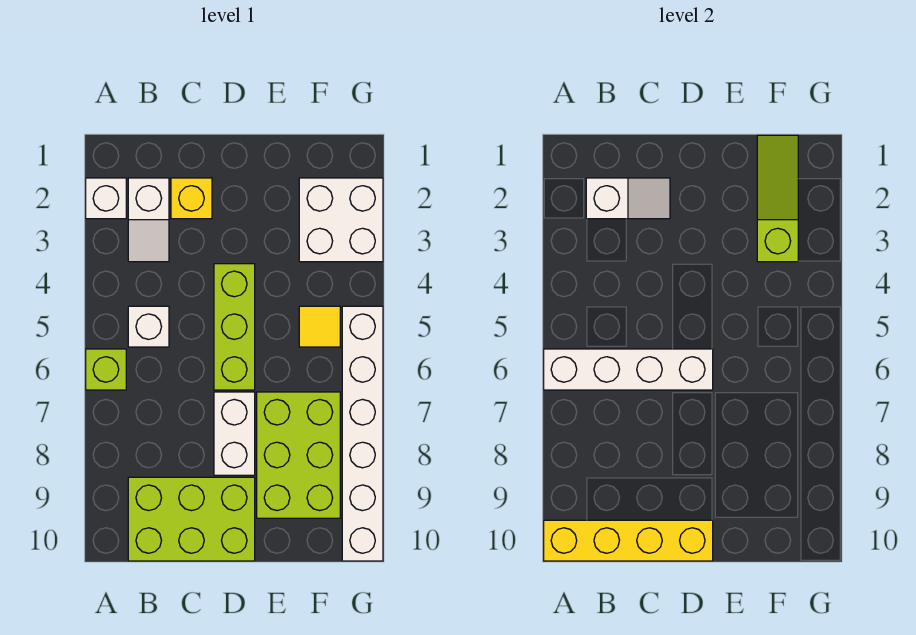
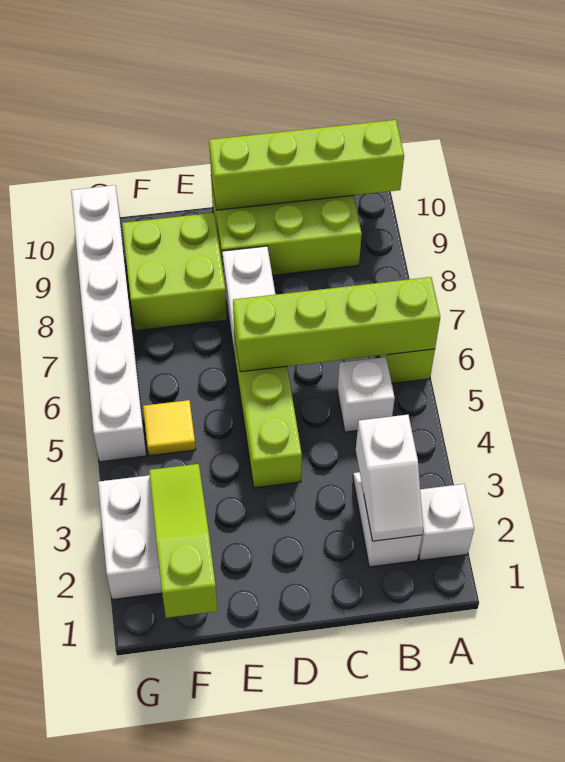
white 1x4 brick [544,349,713,390] -> lime 1x4 brick [233,277,440,372]
yellow 1x4 brick [544,520,713,561] -> lime 1x4 brick [209,120,404,210]
white 1x2 slope [586,178,670,219] -> white 1x2 slope turned to [356,415,423,541]
yellow 1x1 brick [171,178,212,219] -> none
lime 2x3 brick [257,392,340,518] -> lime 2x2 brick [122,213,227,331]
lime 1x3 slope [757,135,798,262] -> lime 1x3 slope turned to [149,464,218,618]

